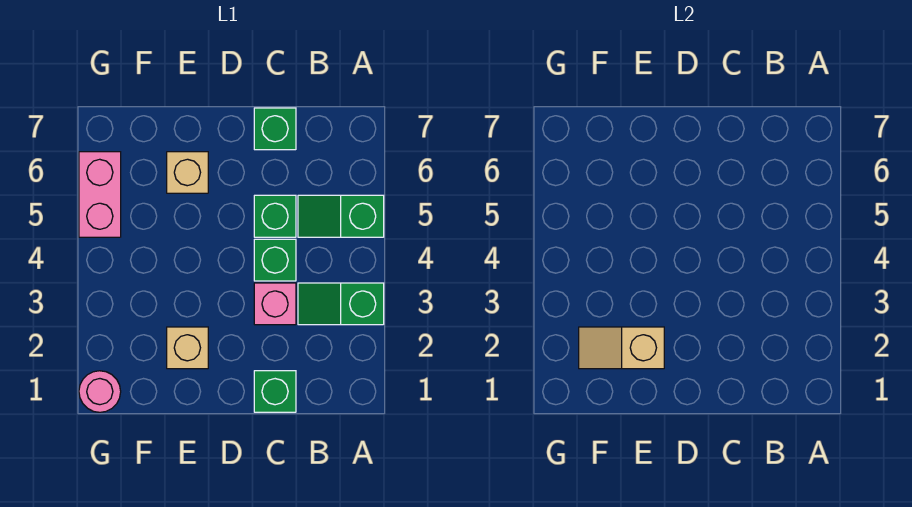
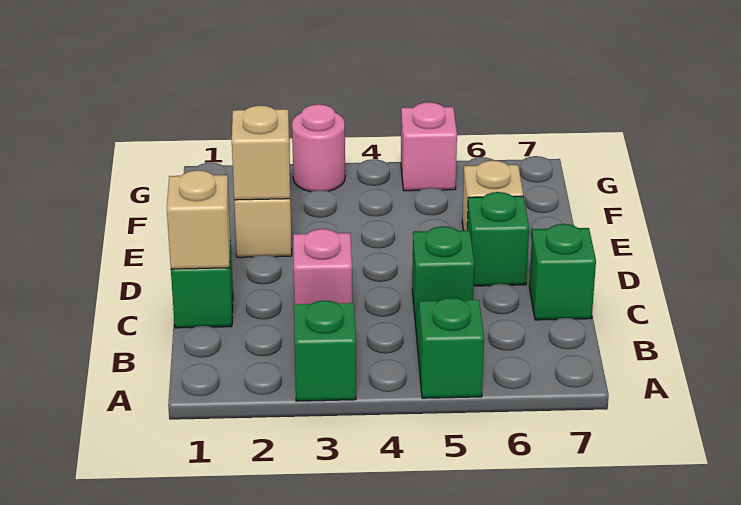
none -> tan 1x1 brick [167,170,230,269]
green 1x1 brick [254,239,296,281] -> green 1x1 brick moved to [467,192,529,286]
pink 1x1 round brick [79,371,121,412] -> pink 1x1 round brick moved to [292,104,345,192]
pink 1x2 brick [79,152,121,237] -> pink 1x1 brick [401,102,457,191]

